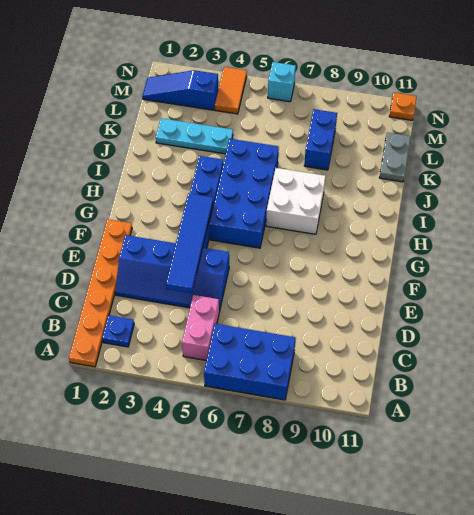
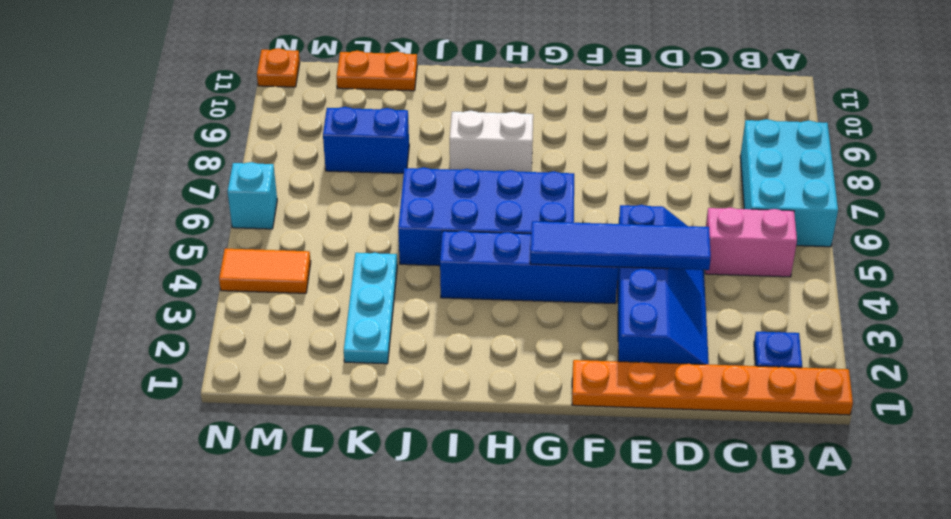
blue 2x3 brick [204,324,296,400] -> cyan 2x3 brick [740,119,838,247]
white 2x2 brick [266,168,326,234] -> white 1x2 brick [450,111,533,172]
grey 1x2 plate [380,133,411,182] -> orange 1x2 plate [337,51,417,91]
blue 1x3 slope [142,70,218,110] -> none

